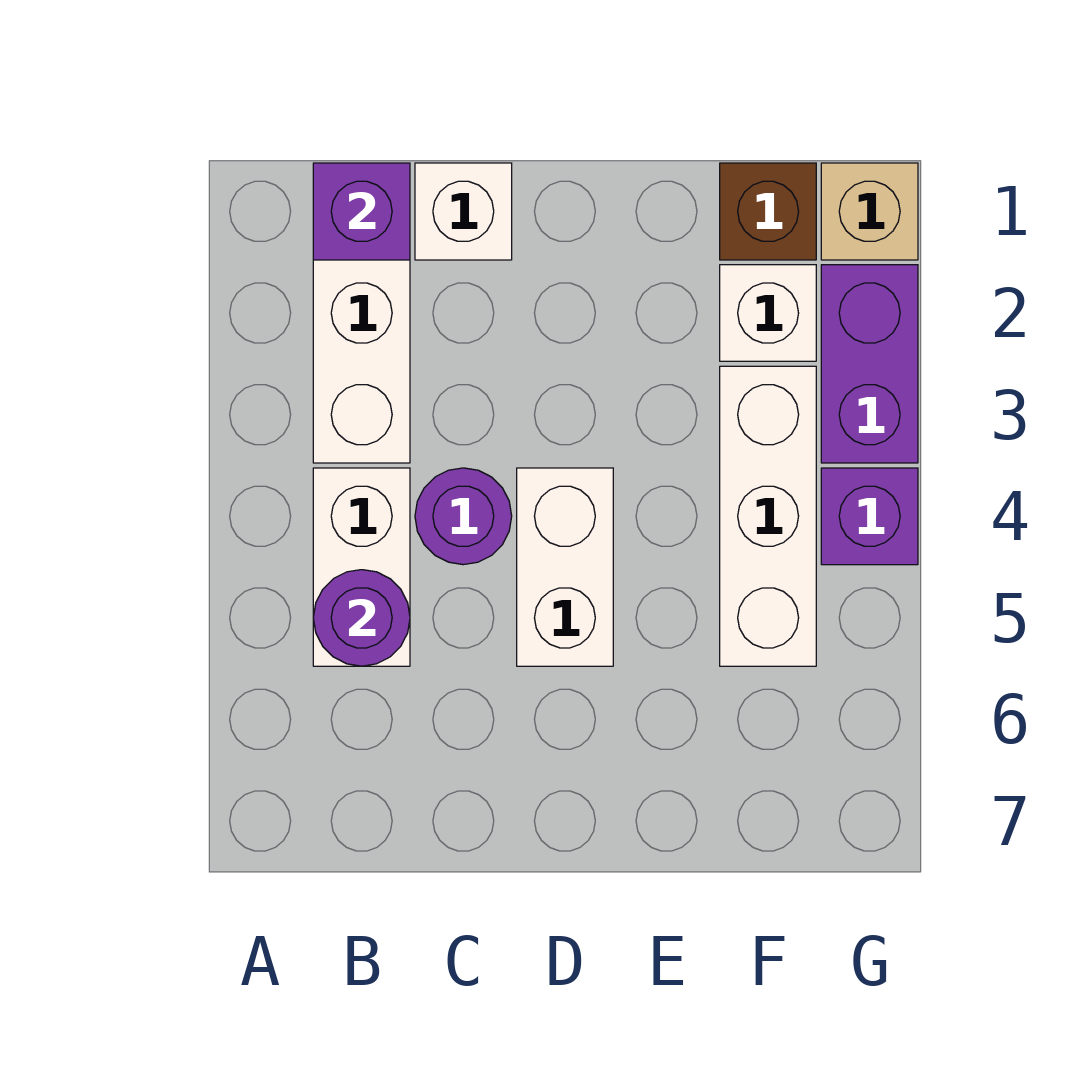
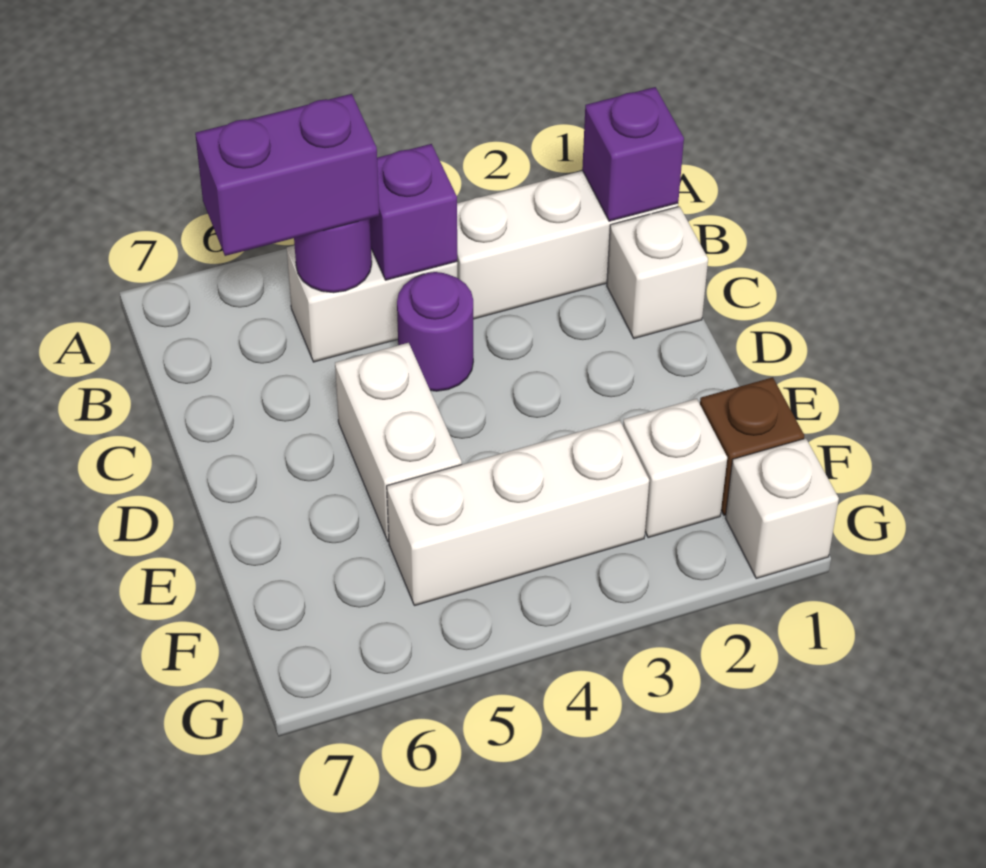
white 1x2 brick [517,468,613,666] -> white 1x2 brick turned to [335,343,462,542]
tan 1x1 brick [821,163,918,260] -> white 1x1 brick [725,438,839,579]
purple 1x2 brick [821,265,918,463] -> purple 1x2 brick moved to [195,94,379,256]
purple 1x1 brick [821,468,918,565] -> purple 1x1 brick moved to [370,144,457,280]

